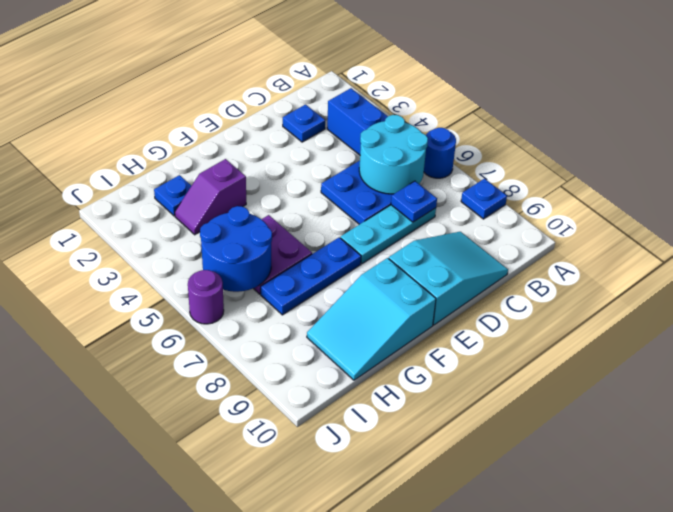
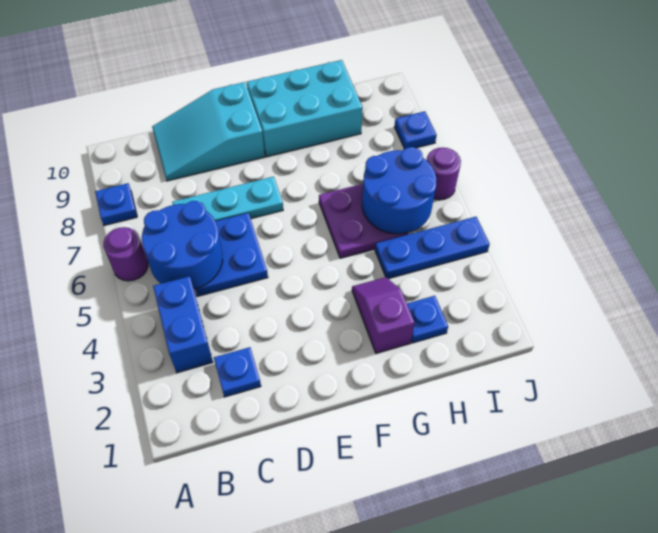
blue 1x1 round brick [424,128,456,178] -> purple 1x1 round brick [103,227,148,281]
cyan 2x2 round brick [359,115,428,194] -> blue 2x2 round brick [142,201,223,289]
blue 1x1 plate [391,181,437,222] -> blue 1x1 plate moved to [395,111,437,149]
blue 1x3 plate [261,237,361,315] -> blue 1x3 plate moved to [375,217,490,279]
cyan 2x3 slope [307,258,436,380] -> cyan 2x3 brick [247,60,363,157]
purple 1x2 slope [175,159,246,235] -> purple 1x2 slope turned to [352,277,415,353]

